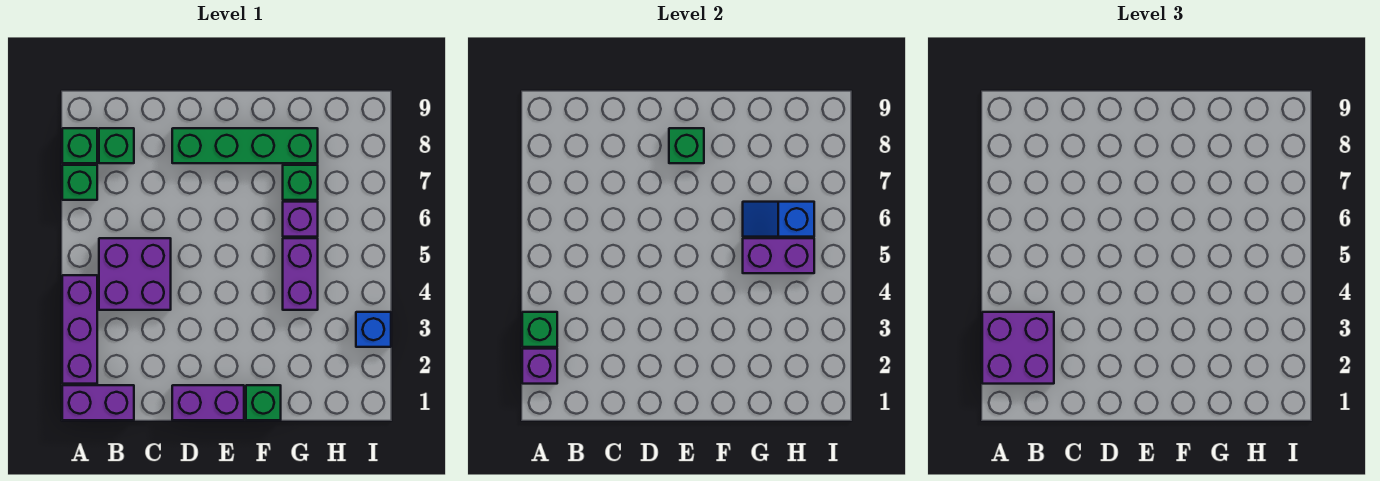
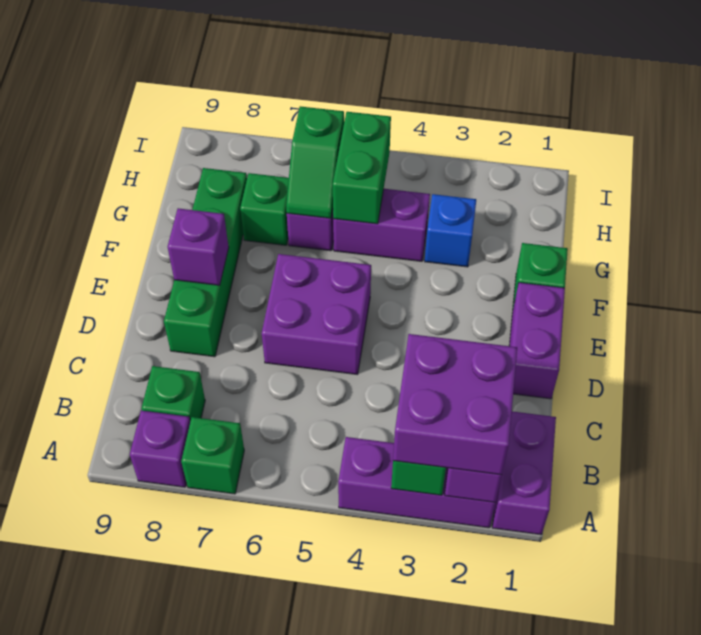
green 1x1 brick [62,128,97,163] -> purple 1x1 brick [130,411,190,487]
purple 2x2 brick [99,238,171,310] -> purple 2x2 brick moved to [262,254,371,375]
green 1x1 brick [669,128,704,163] -> purple 1x1 brick [168,208,229,285]
purple 1x2 brick [743,238,814,273] -> green 1x2 brick [333,112,391,224]
blue 1x2 slope [743,202,814,237] -> green 1x2 slope [286,106,344,218]
blue 1x1 brick [356,312,391,347] -> blue 1x1 brick moved to [425,194,476,267]

